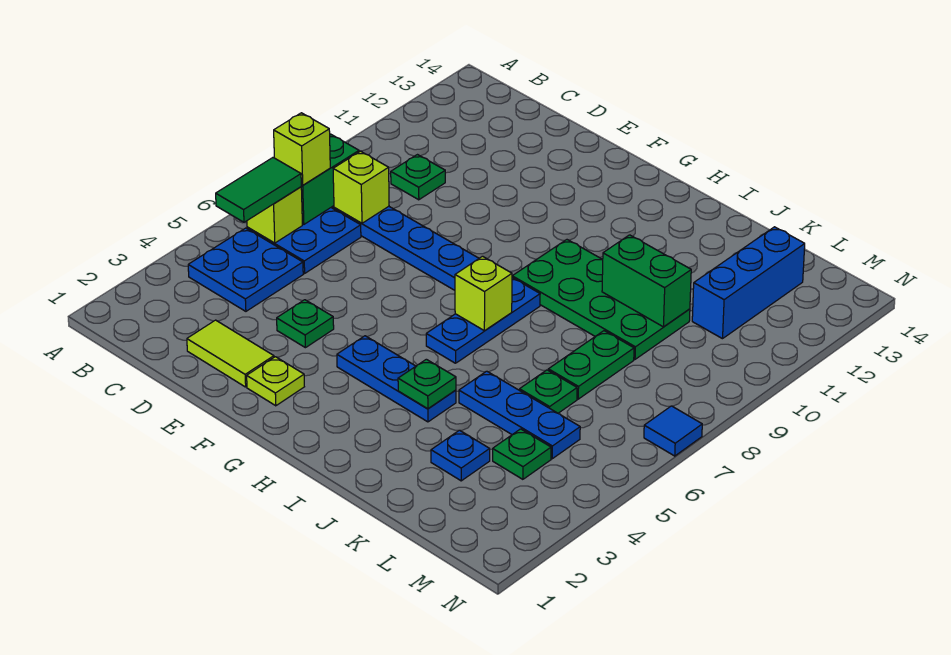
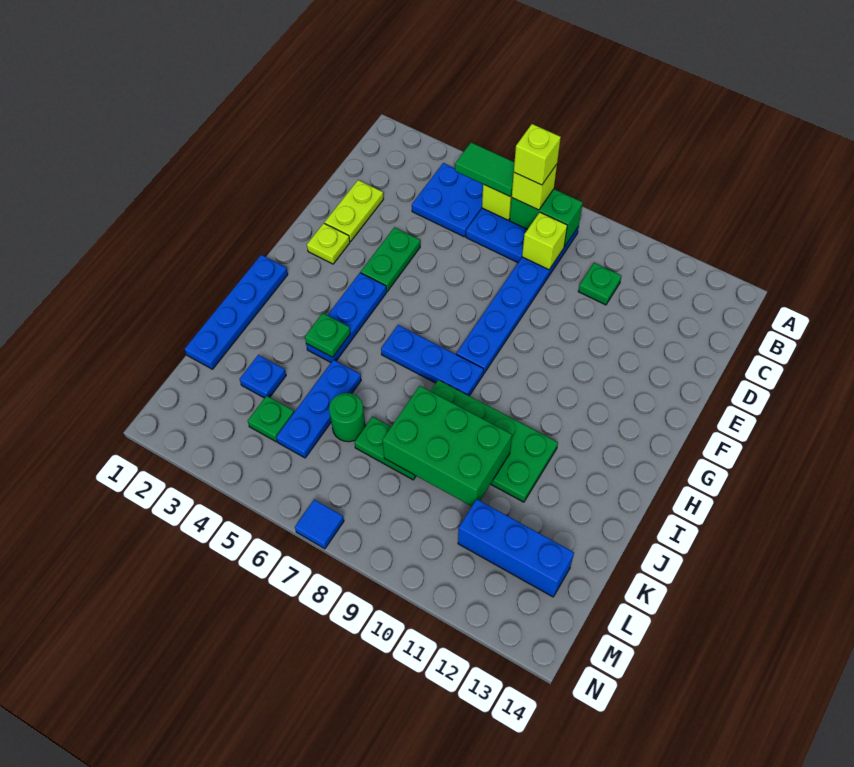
lime 1x2 tile [187,320,274,387] -> lime 1x2 plate [325,180,383,242]
green 1x1 plate [277,300,334,348] -> green 1x2 plate [361,227,420,291]
none -> blue 1x4 plate [185,255,288,369]
lime 1x1 brick [455,256,512,331] -> lime 1x1 brick moved to [514,124,561,185]
green 2x4 plate [512,240,690,359] -> green 2x4 plate turned to [431,380,558,502]
green 1x2 brick [602,235,691,327] -> green 2x3 brick [382,386,512,506]
green 1x1 plate [519,370,577,413] -> green 1x1 round brick [329,393,365,442]

